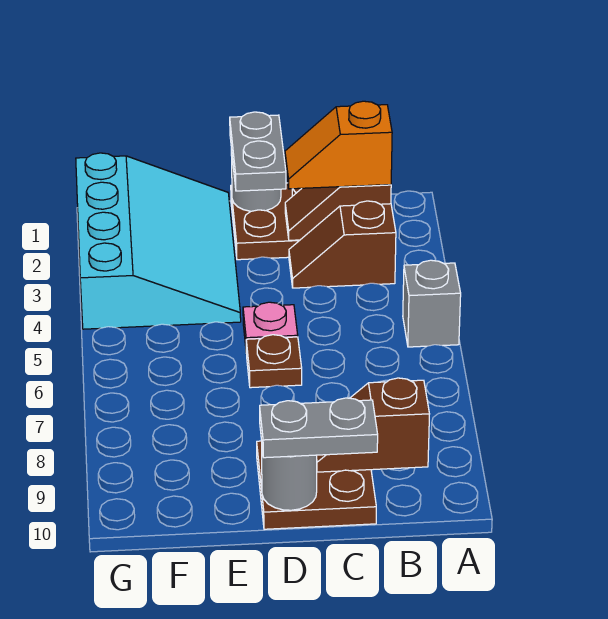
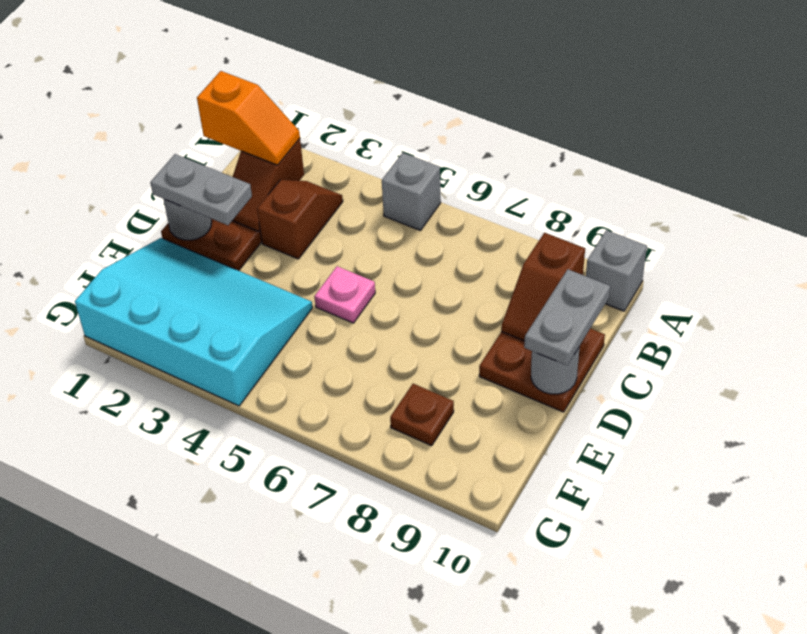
none -> grey 1x1 brick [586,230,647,311]
orange 1x2 slope [285,101,392,189] -> orange 1x2 slope turned to [197,71,300,165]
brown 1x2 slope [289,201,396,288] -> brown 1x2 slope turned to [257,180,343,259]
brown 1x1 plate [246,335,302,388] -> brown 1x1 plate moved to [390,384,454,446]

